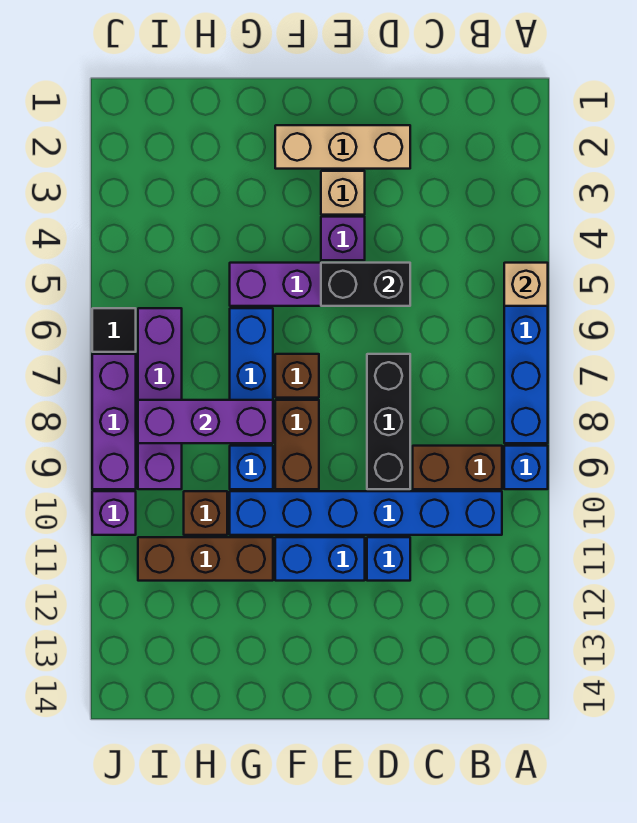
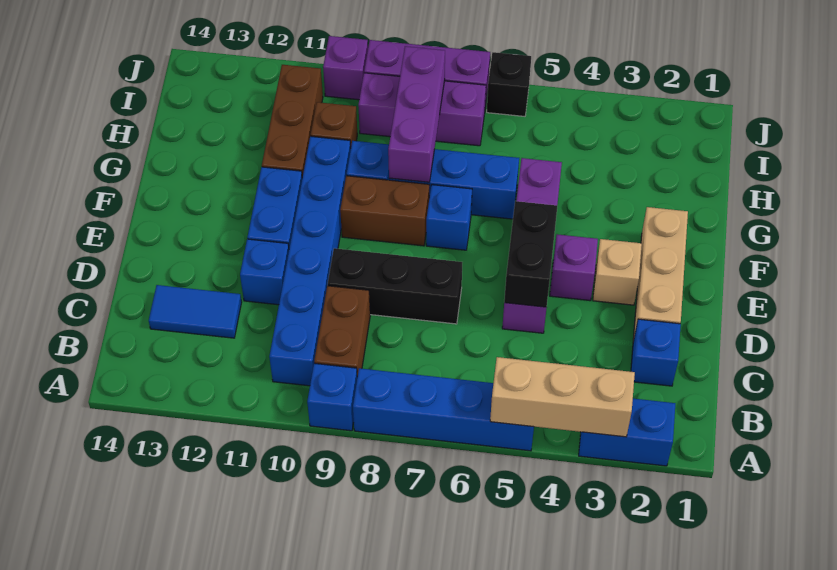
none -> blue 1x2 brick [579,399,675,466]
tan 1x1 brick [504,263,548,306] -> tan 1x3 brick [490,357,635,437]
none -> blue 1x1 brick [631,319,681,386]
none -> blue 1x2 tile [149,285,242,338]
brown 1x1 brick [275,354,319,398] -> blue 1x1 brick [426,185,472,250]
purple 1x4 brick [138,308,182,489] -> purple 1x3 brick [358,73,486,146]
black 1x1 tile [92,308,136,352] -> black 1x1 brick [487,52,531,116]

